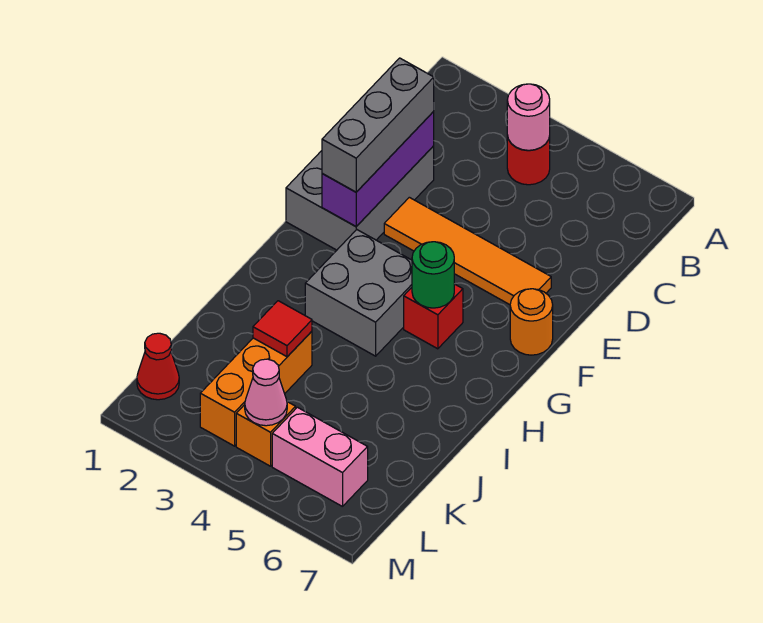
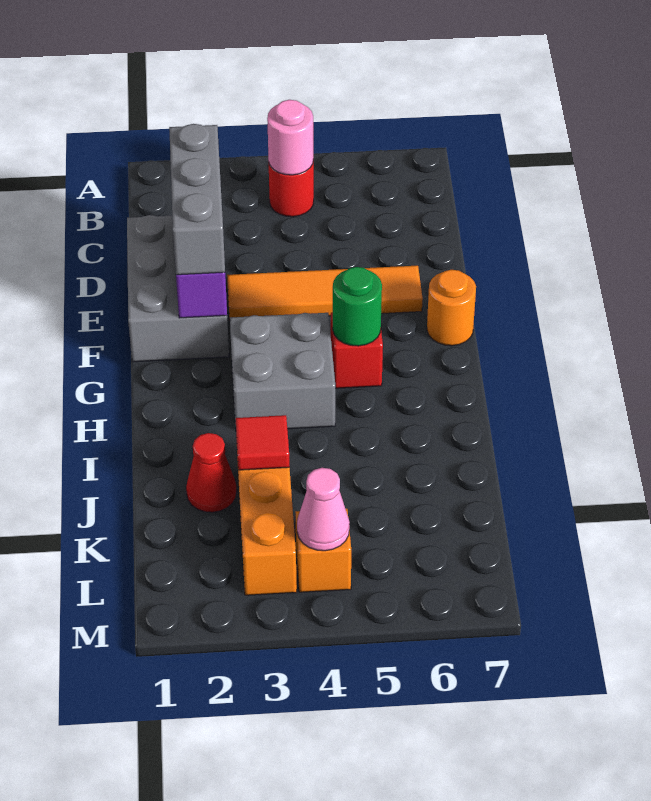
red 1x1 cone [137,333,179,400] -> red 1x1 cone moved to [186,433,237,512]
pink 1x2 brick [272,407,368,507] -> none

